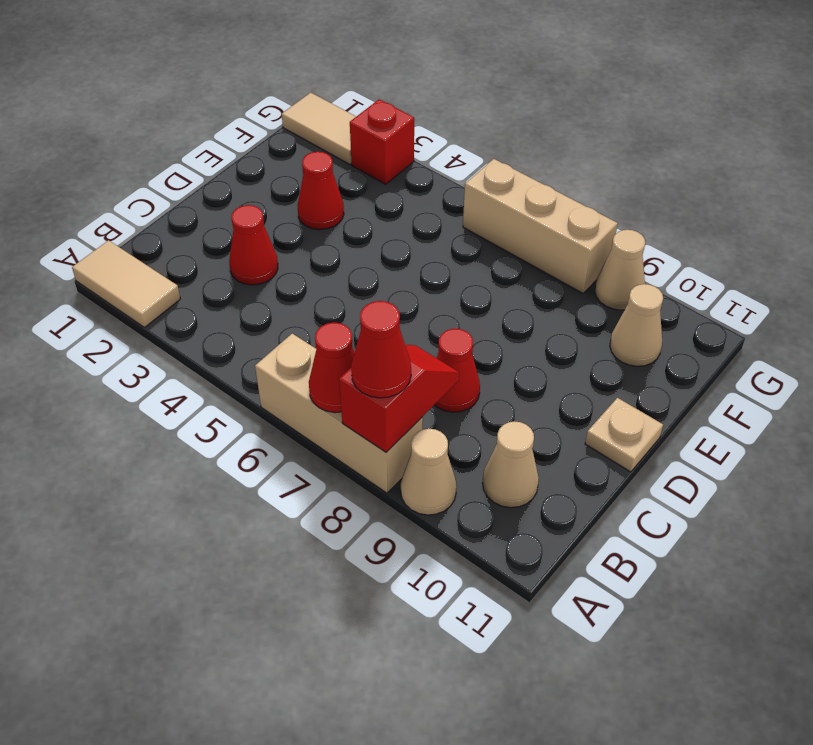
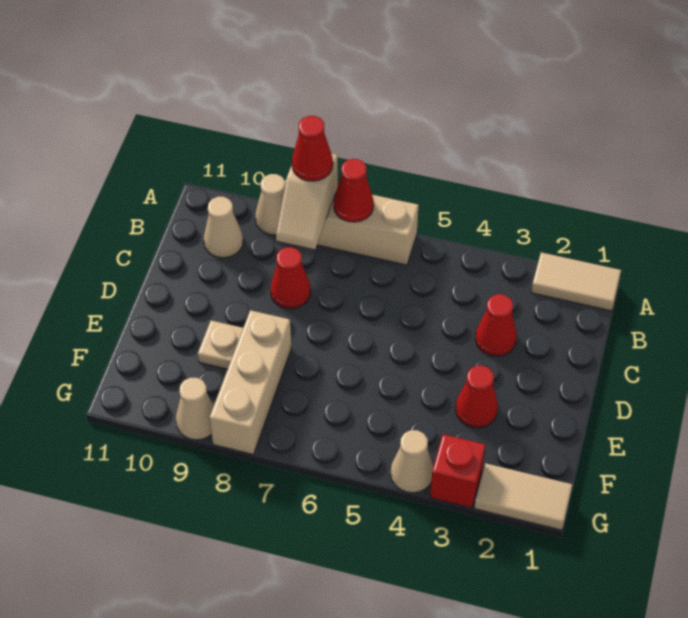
red 1x2 slope [339,345,459,452] -> tan 1x2 slope [276,153,338,249]
tan 1x1 plate [585,398,663,472] -> tan 1x1 plate moved to [198,320,243,369]
tan 1x1 cone [610,284,663,366] -> tan 1x1 cone moved to [391,430,433,493]
tan 1x3 brick [463,159,618,293] -> tan 1x3 brick turned to [210,310,291,454]

